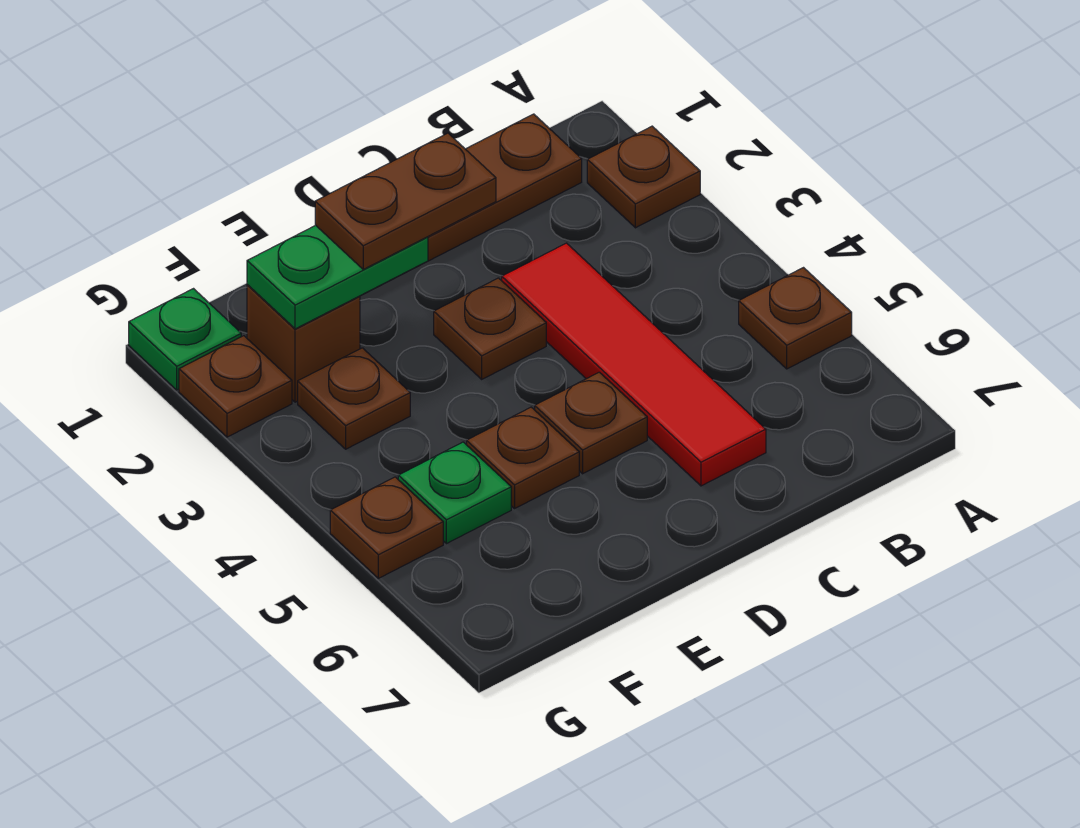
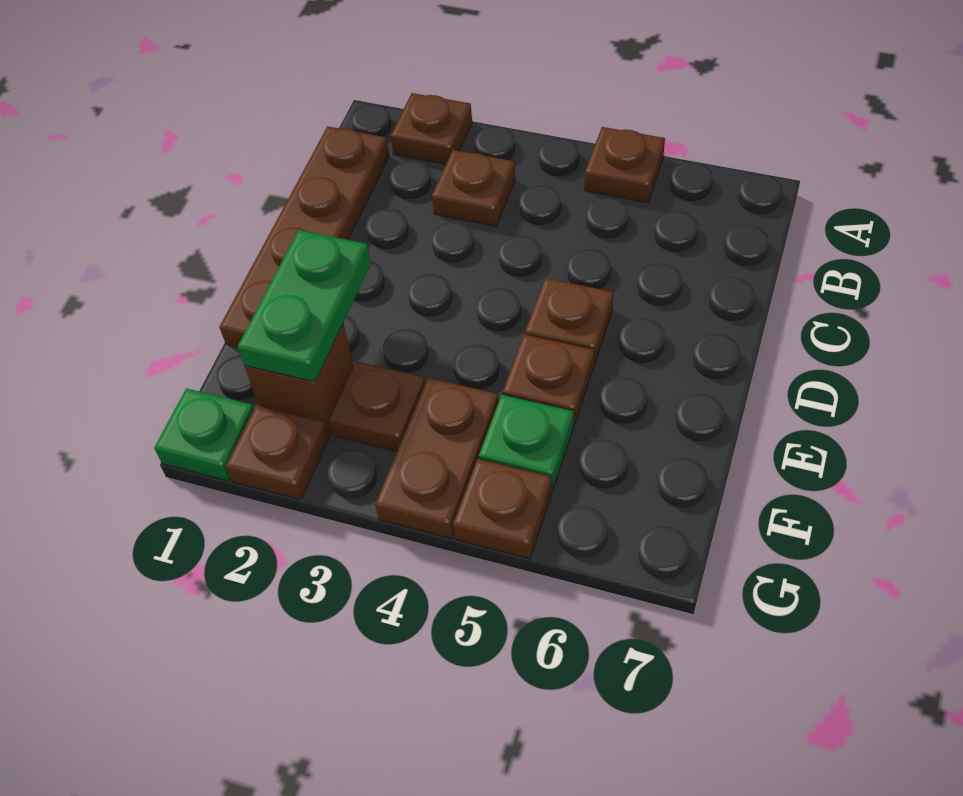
red 1x4 tile [502,243,766,486] -> none
brown 1x2 plate [315,133,496,269] -> brown 1x2 plate moved to [375,378,499,538]
brown 1x1 plate [434,278,546,379] -> brown 1x1 plate moved to [432,150,515,226]

